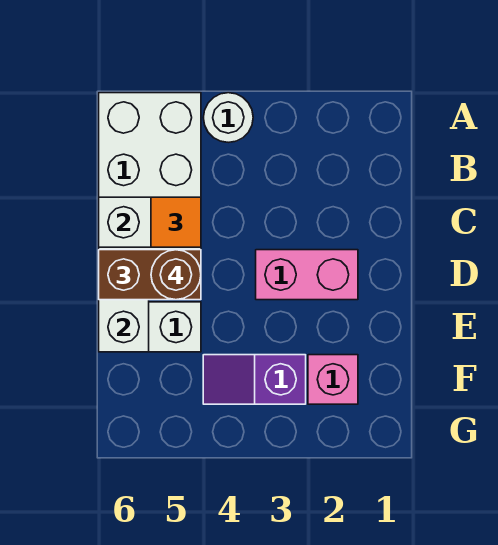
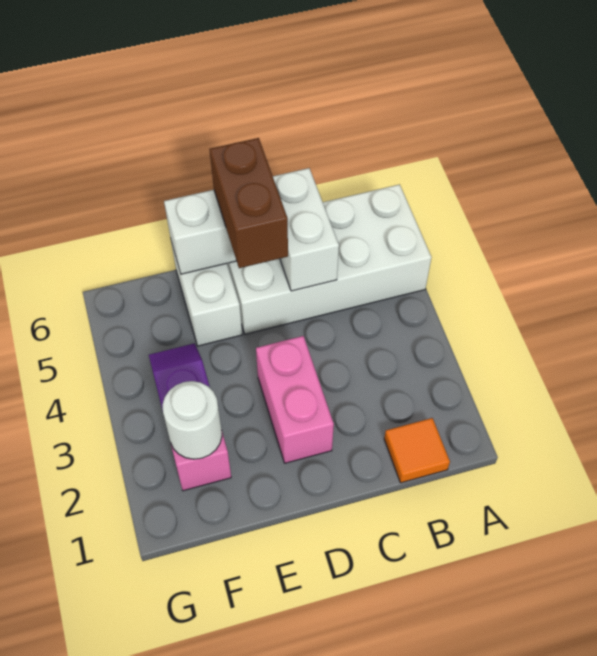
white 1x1 round brick [203,93,253,142] -> white 1x1 round brick moved to [163,381,222,459]
orange 1x1 tile [151,197,201,247] -> orange 1x1 tile moved to [384,418,450,483]
brown 1x1 round brick [151,250,201,300] -> none

